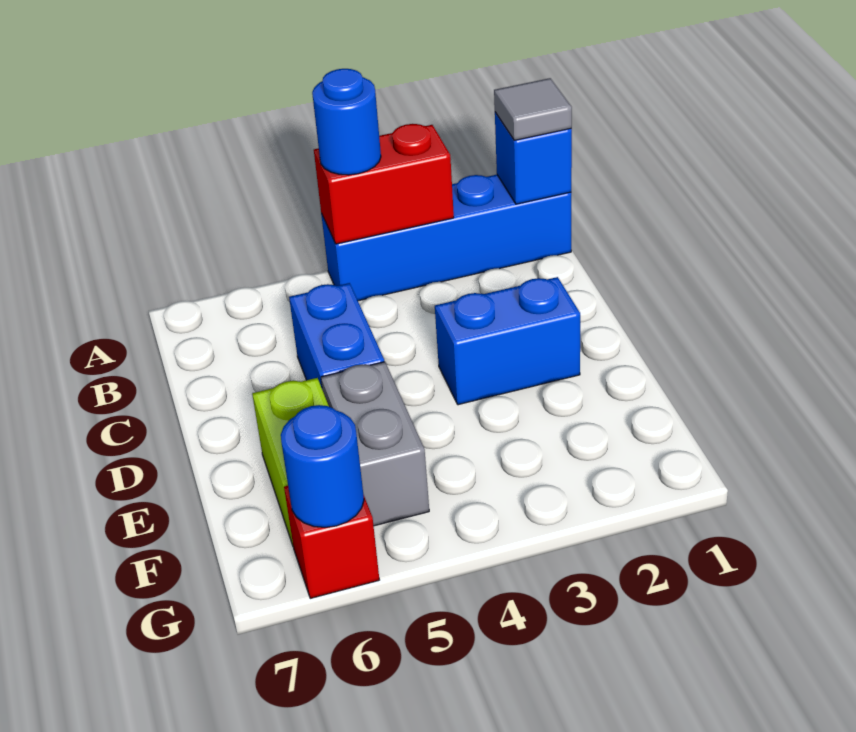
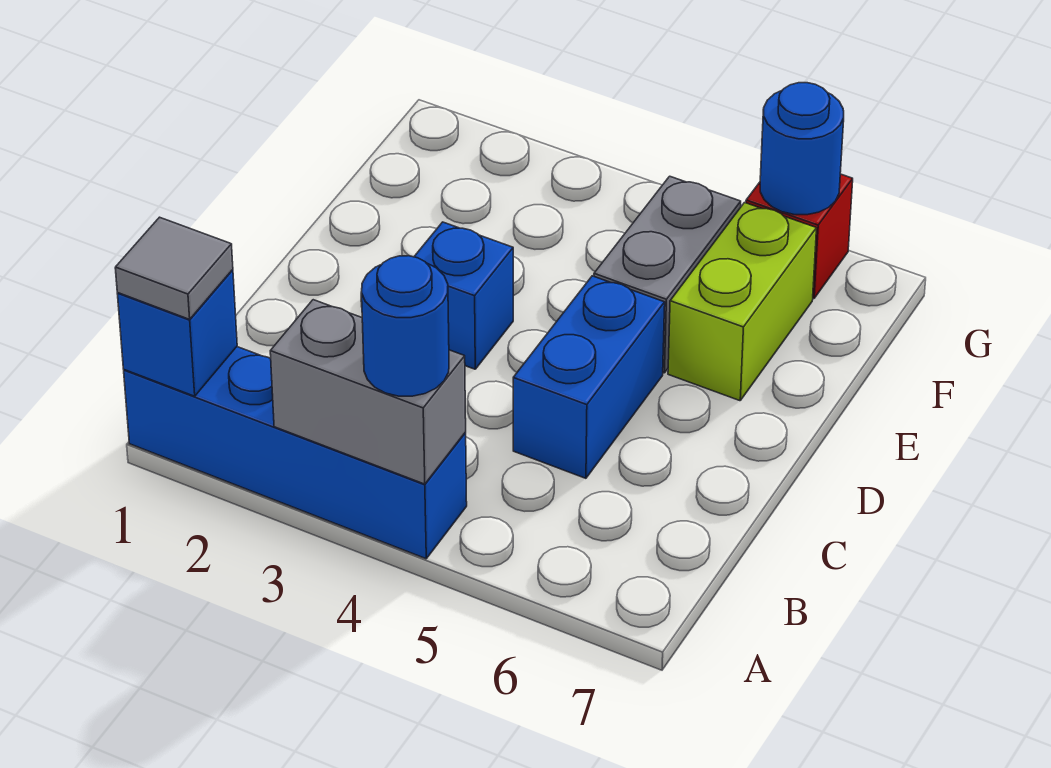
red 1x2 brick [314,124,454,244] -> grey 1x2 brick [270,300,466,484]
blue 1x2 brick [435,277,580,405] -> blue 1x1 brick [414,222,513,369]

